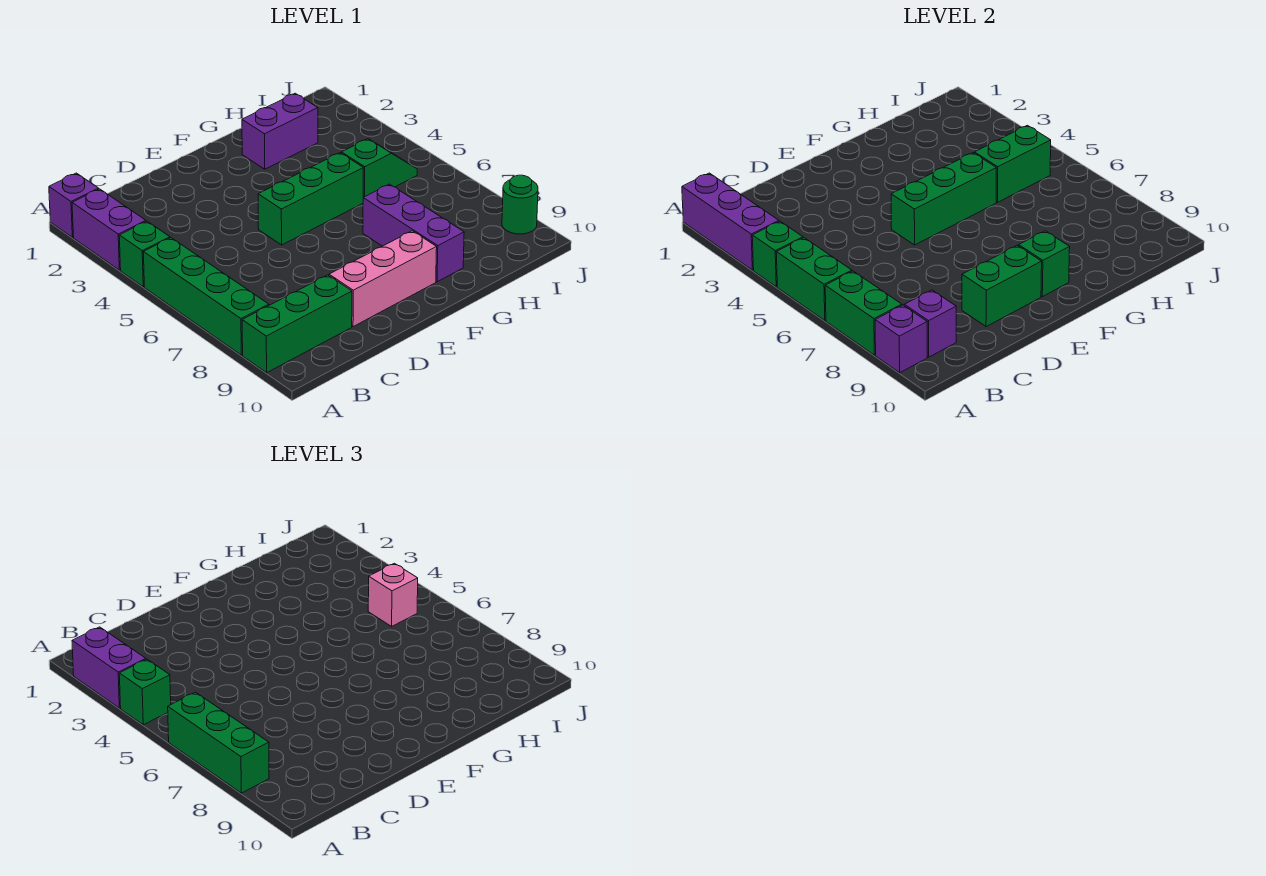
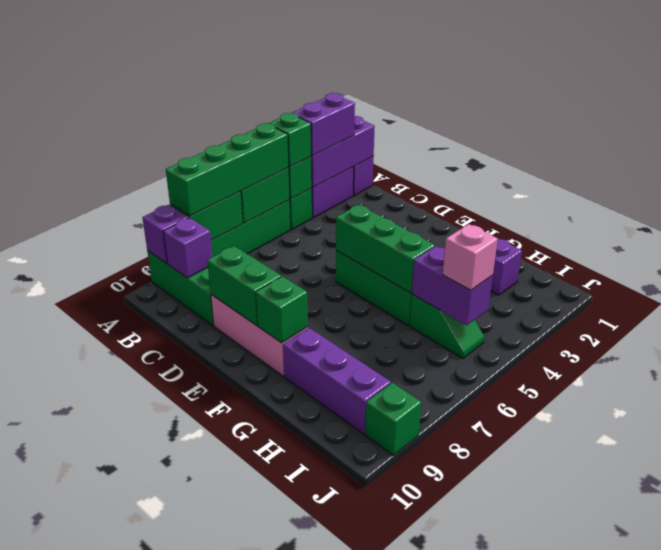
green 1x3 brick [168,692,269,793] -> green 1x4 brick [166,123,289,216]
purple 1x3 brick [363,184,464,282] -> purple 1x3 brick turned to [283,328,391,434]
green 1x2 brick [974,125,1051,202] -> purple 1x2 brick [412,246,493,325]
green 1x1 round brick [502,175,538,234] -> green 1x1 brick [365,383,421,455]

